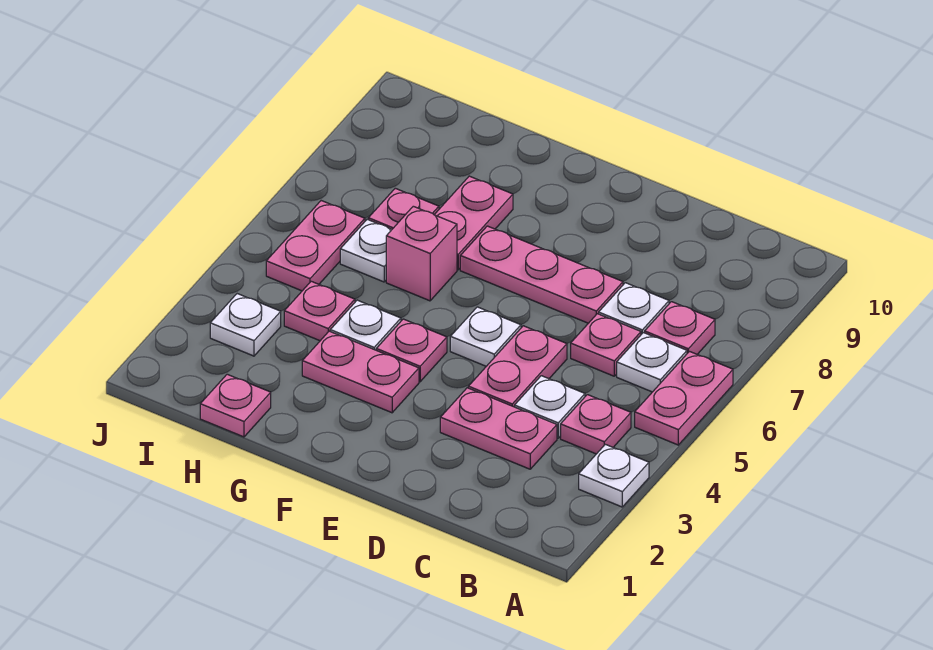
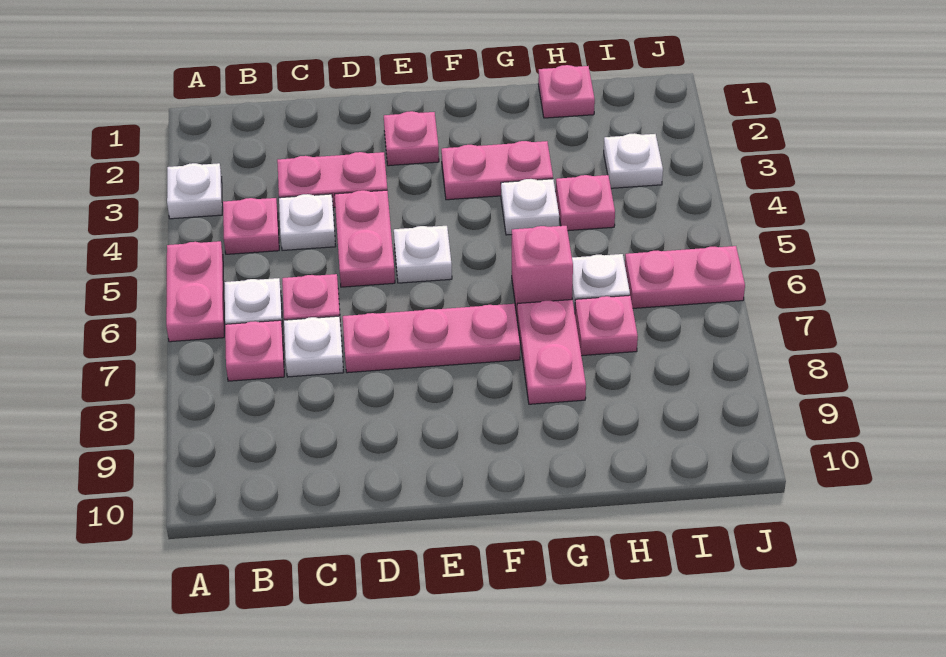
pink 1x1 plate [376,319,447,382] -> pink 1x1 plate moved to [384,111,439,166]
pink 1x2 plate [266,201,365,291] -> pink 1x2 plate turned to [625,246,745,308]

